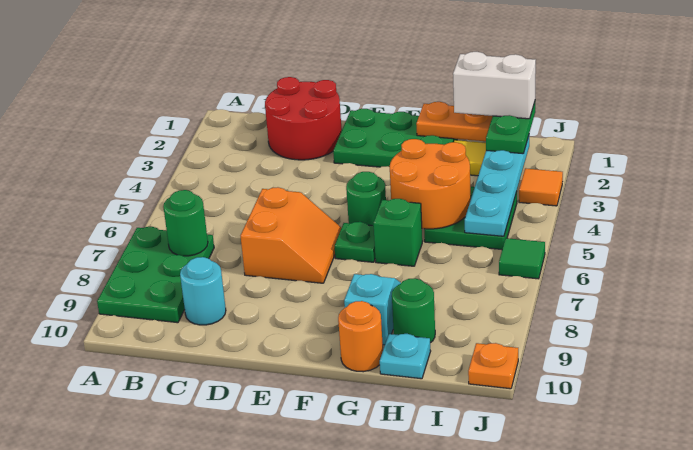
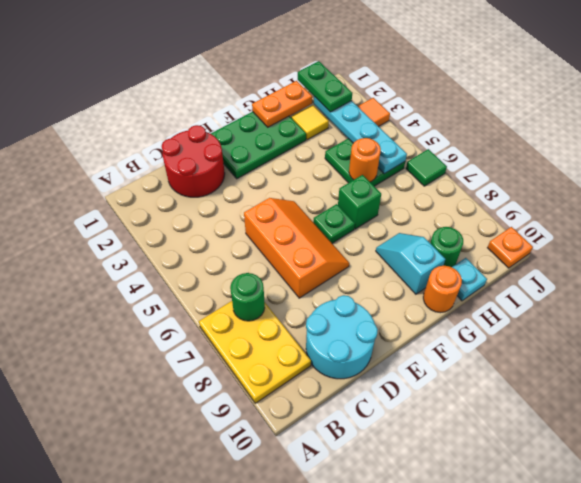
green 2x3 plate [97,227,214,323] -> yellow 2x3 plate [199,301,311,403]
cyan 1x1 round brick [180,257,226,325] -> cyan 2x2 round brick [306,295,378,379]
orange 2x2 slope [241,187,341,283] -> orange 2x3 slope [244,198,349,298]
green 1x1 round brick [346,172,386,226] -> none
orange 2x2 round brick [390,139,471,229] -> orange 1x1 round brick [349,138,381,182]
white 1x2 brick [453,52,536,119] -> none

